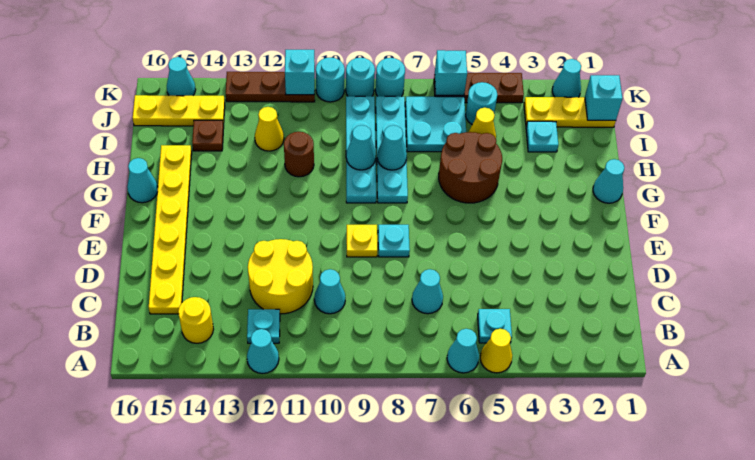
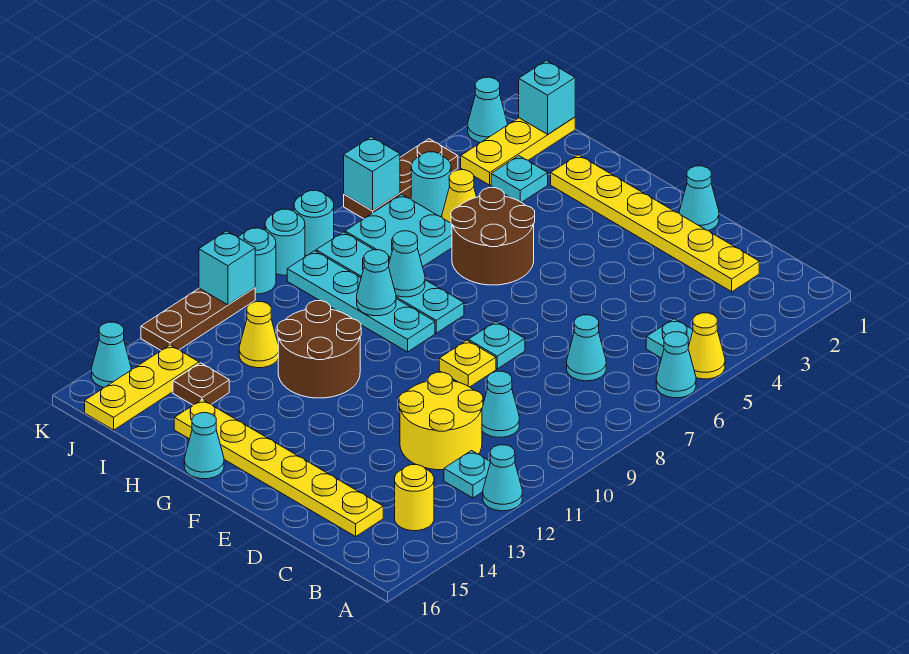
none -> yellow 1x6 plate [551,155,759,292]
cyan 1x1 cone [593,159,624,203] -> cyan 1x1 cone moved to [679,166,719,231]
brown 1x1 round brick [284,132,314,177] -> brown 2x2 round brick [277,301,361,398]

